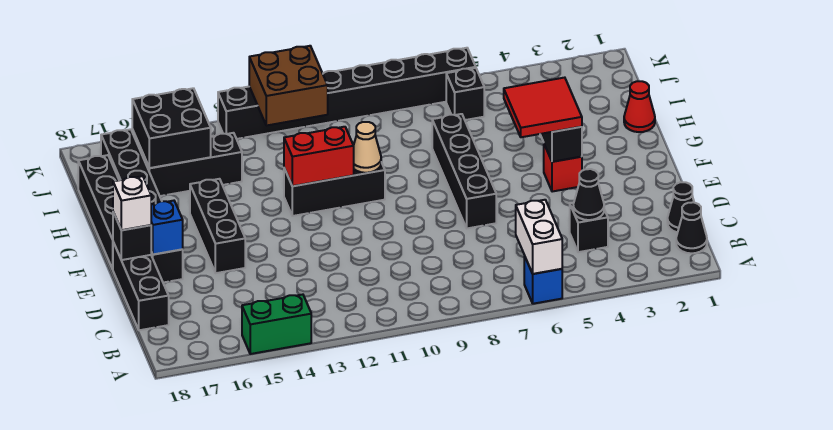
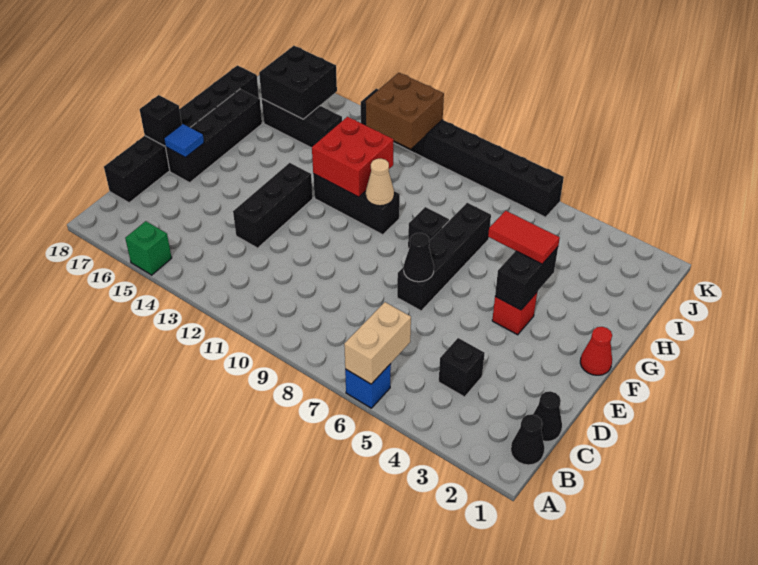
white 1x2 brick [516,200,562,274] -> tan 1x2 brick [344,302,411,384]
green 1x2 brick [242,295,311,354] -> green 1x1 brick [125,221,172,275]
black 1x1 cone [573,169,604,220] -> black 1x1 cone moved to [404,233,434,282]
black 1x3 brick [190,179,245,273] -> black 1x3 brick moved to [233,163,313,248]
black 1x6 brick [101,129,183,283] -> black 1x4 brick [166,89,262,183]
blue 1x1 brick [151,201,183,255] -> blue 1x1 tile [164,124,204,158]
white 1x1 brick [113,176,151,230] -> none
red 2x2 tile [504,78,582,137] -> red 1x2 tile [488,211,560,264]
red 1x2 brick [284,127,354,186] -> red 2x2 brick [312,117,393,197]
red 1x1 cone [624,81,655,132] -> red 1x1 cone moved to [580,327,612,375]
black 1x1 brick [446,68,484,120] -> black 1x1 brick moved to [408,207,449,249]

